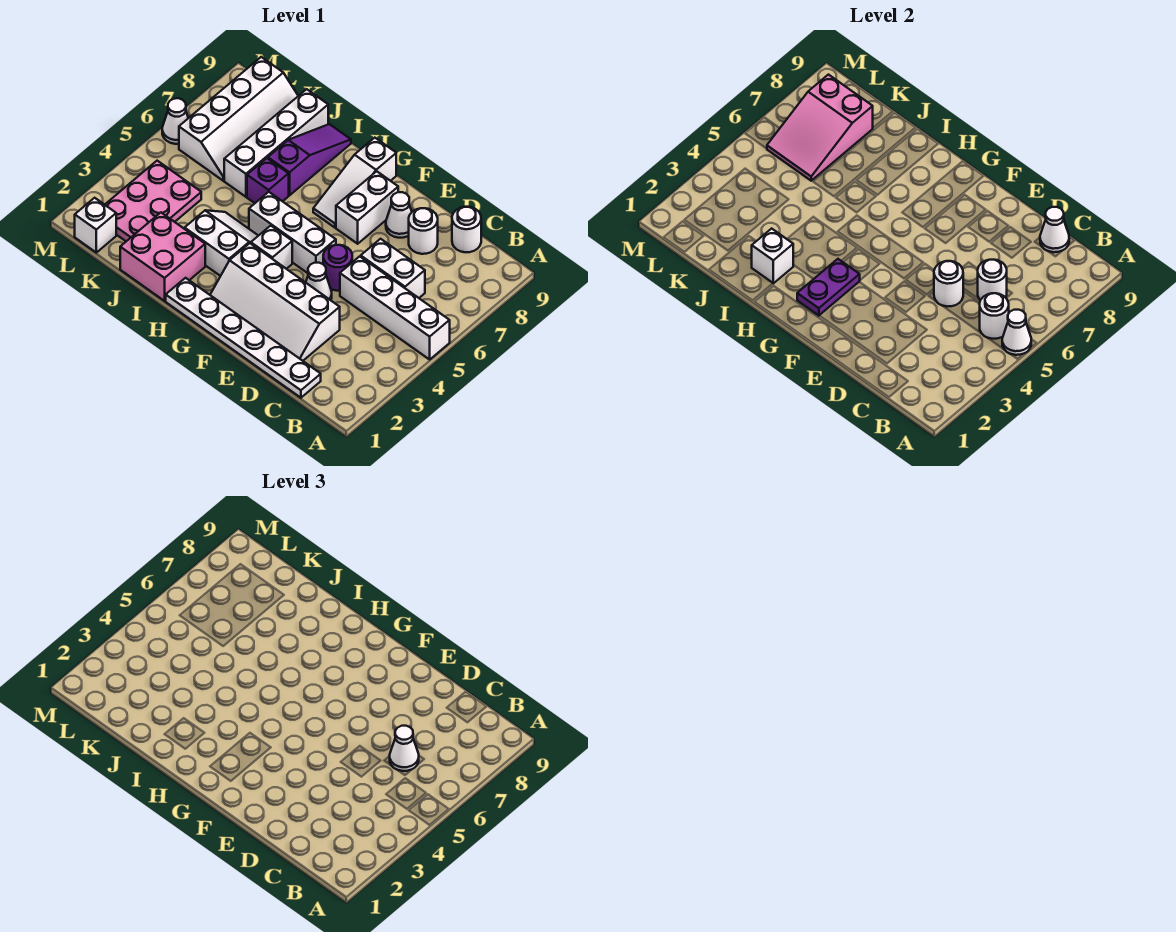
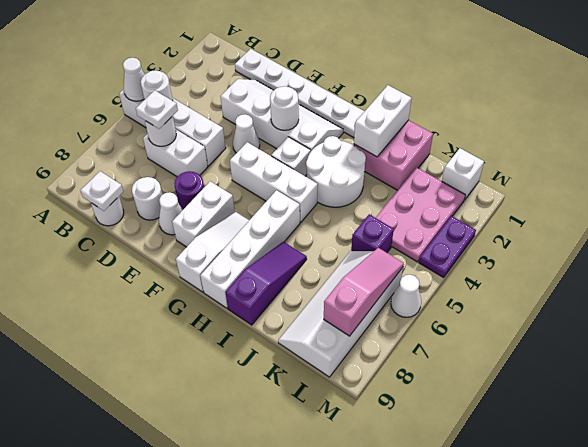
white 1x1 cone [390,726,419,771] -> white 1x1 plate [136,90,178,129]
white 1x1 cone [1040,207,1069,252] -> white 1x1 plate [80,171,124,211]
white 1x1 round brick [934,261,963,307] -> white 1x1 round brick moved to [270,86,299,130]
purple 1x1 round brick [323,245,352,291] -> purple 1x1 round brick moved to [174,171,204,209]
purple 1x2 plate [797,259,860,316] -> purple 1x2 plate moved to [419,216,476,277]
white 2x2 slope [185,210,258,276] -> white 2x2 round brick [306,136,366,207]
white 1x1 brick [752,229,793,283] -> white 1x2 brick [354,85,412,157]
purple 1x1 brick [247,158,289,203] -> purple 1x1 brick moved to [351,214,394,253]
purple 1x3 slope [268,124,351,195] -> purple 1x3 slope turned to [225,242,307,325]
white 1x4 brick [224,89,328,197] -> white 1x4 brick moved to [200,190,300,308]
pink 2x3 slope [767,75,873,181] -> pink 1x3 slope [324,248,404,336]

